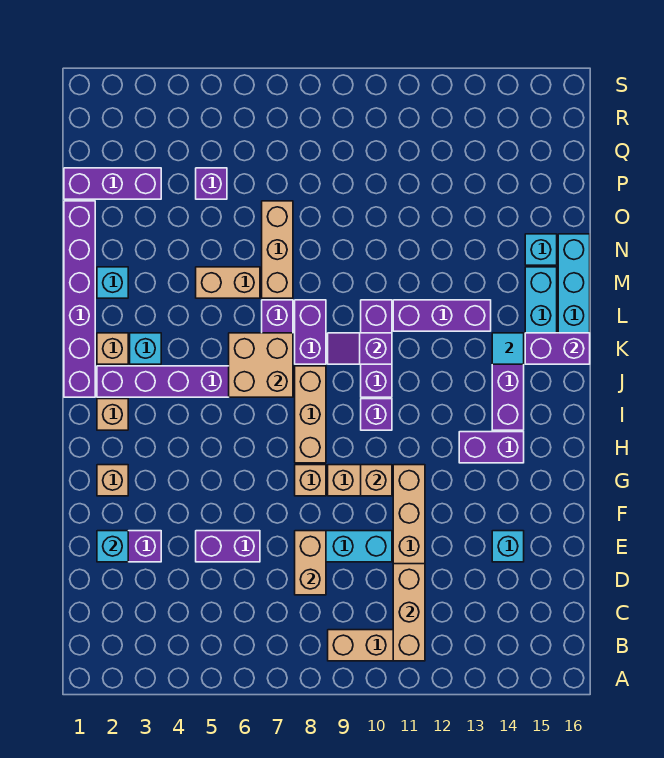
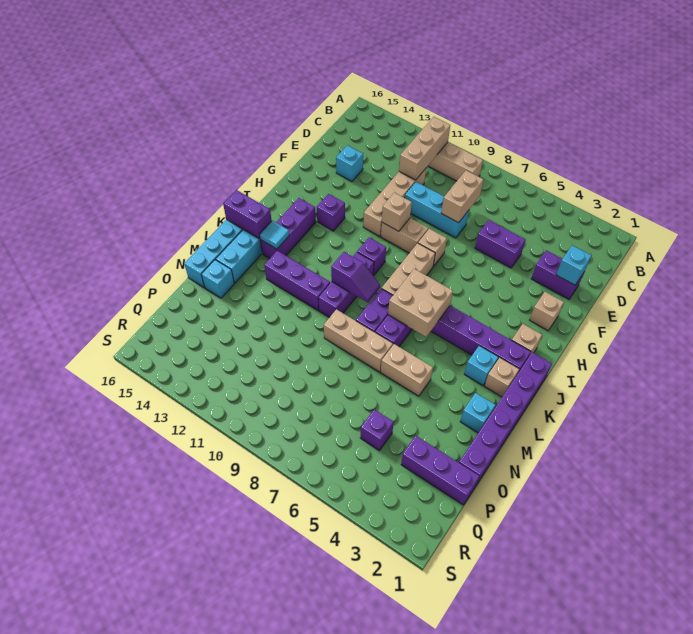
purple 1x2 brick [459,432,524,463] -> purple 1x1 brick [317,194,345,231]
tan 1x3 brick [262,201,293,298] -> tan 1x3 brick turned to [324,309,393,372]

